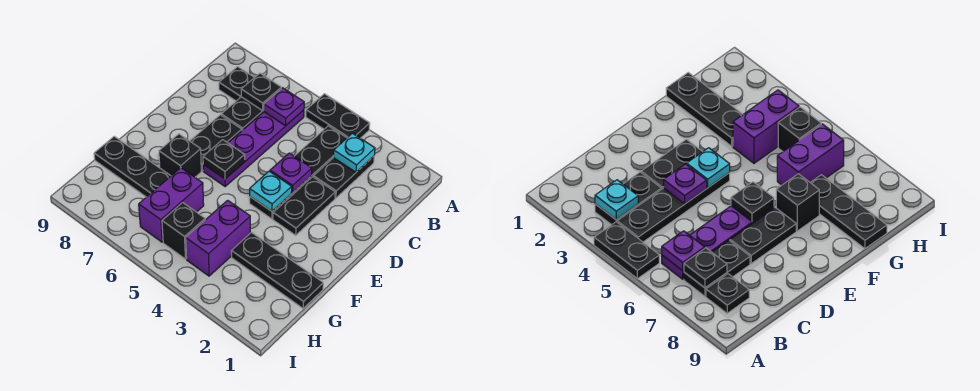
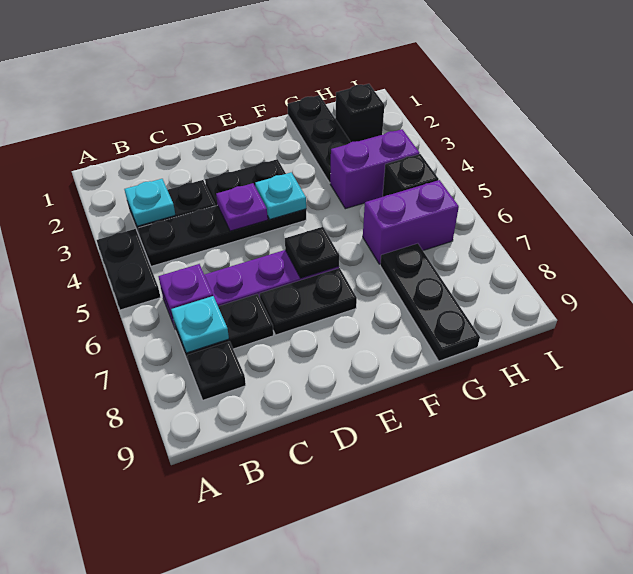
black 1x1 plate [241,73,281,111] -> cyan 1x1 plate [171,296,229,353]
black 1x1 brick [159,134,201,177] -> black 1x1 brick moved to [335,84,384,142]

